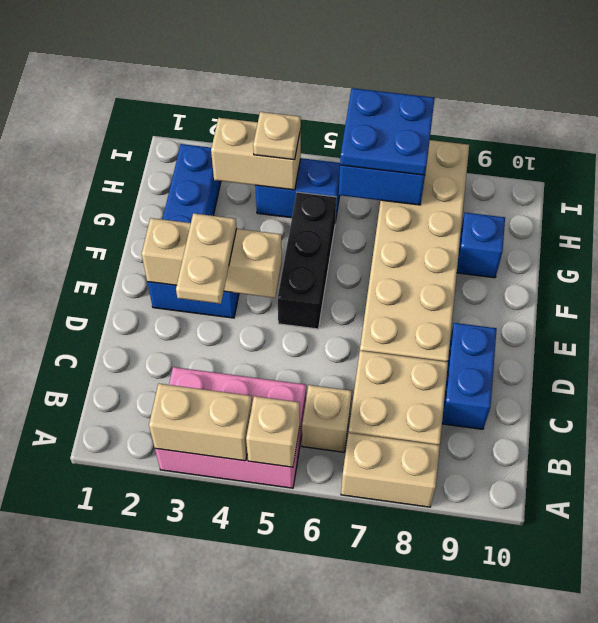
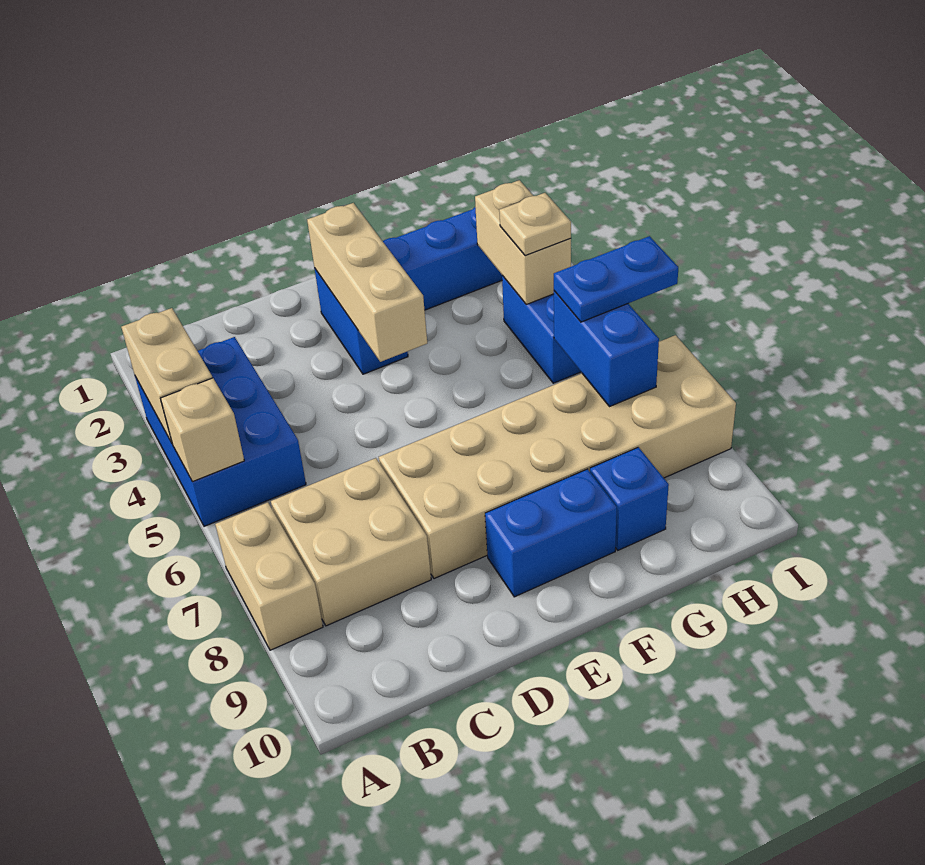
pink 2x3 brick [155,367,306,488] -> blue 2x3 brick [135,337,306,526]
tan 1x1 brick [302,385,352,452] -> none
blue 1x2 brick [442,323,497,429] -> blue 1x2 brick moved to [485,469,617,597]
tan 1x2 plate [176,213,237,304] -> none
black 1x3 brick [278,192,336,329] -> none
blue 2x2 plate [340,88,435,175] -> blue 1x2 plate [554,236,678,322]

